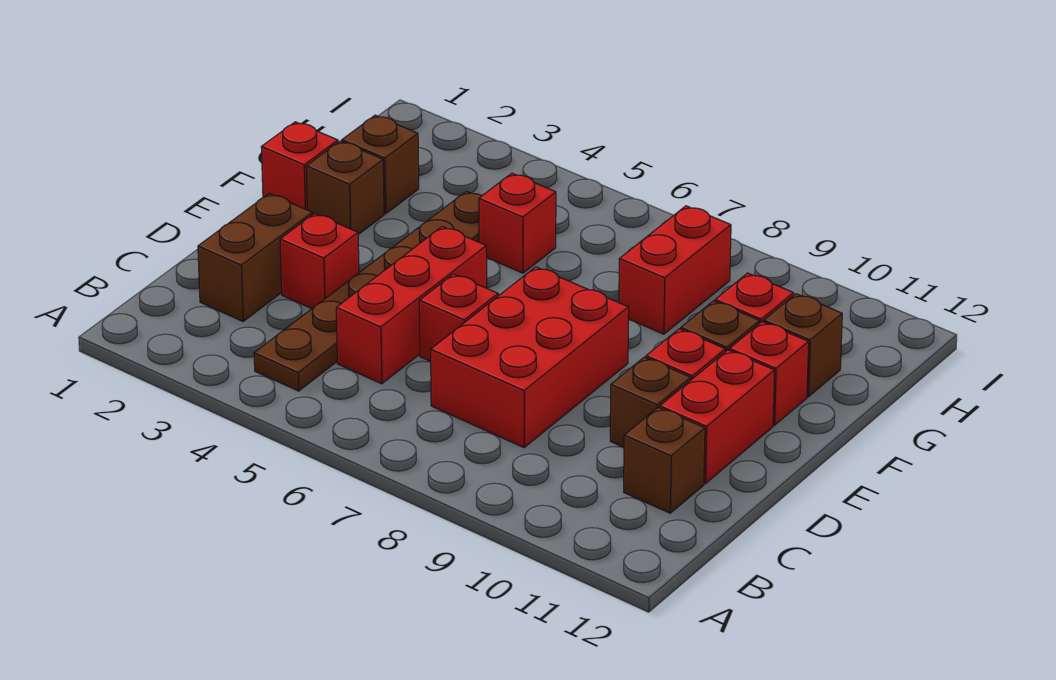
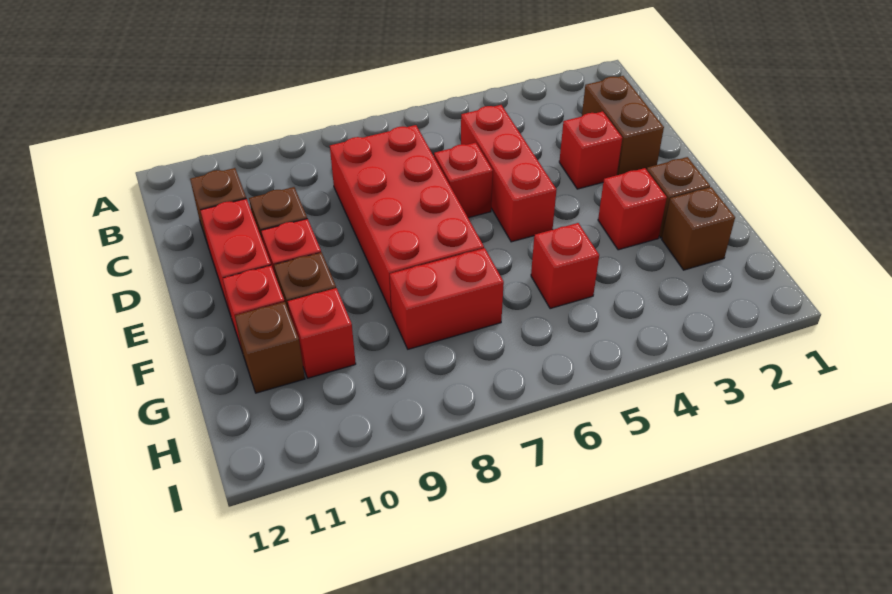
brown 1x6 plate [254,191,482,391] -> none
red 2x3 brick [431,267,629,448] -> red 2x4 brick [330,125,484,313]
red 1x1 brick [261,122,338,210] -> red 1x1 brick moved to [598,168,667,250]
red 1x2 brick [619,206,731,334] -> red 1x2 brick turned to [390,248,504,349]

